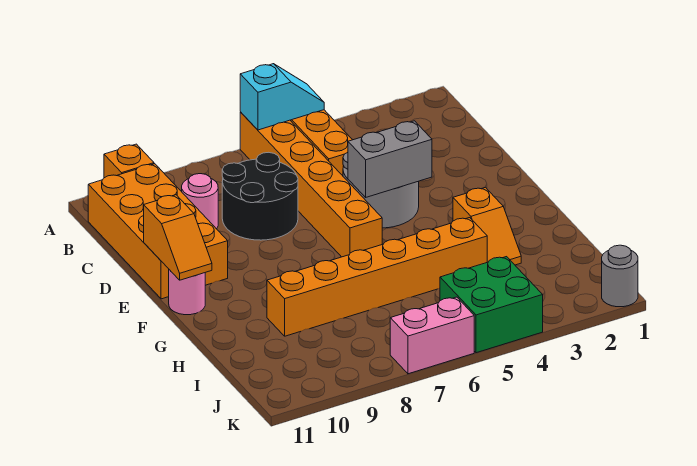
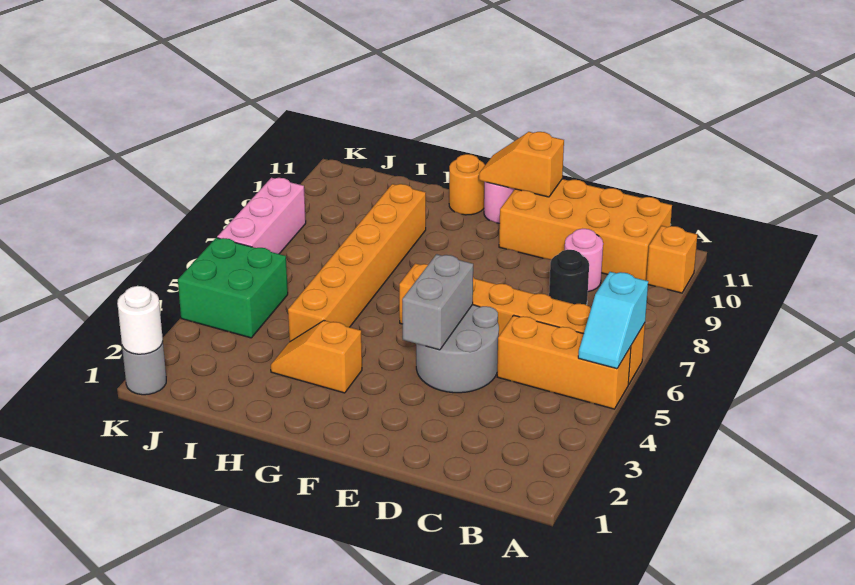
black 2x2 round brick [222,152,298,240] -> black 1x1 round brick [549,250,589,305]
none -> orange 1x1 round brick [449,154,485,215]
none -> white 1x1 round brick [117,286,163,354]
pink 1x2 brick [390,297,474,374] -> pink 1x3 brick [217,178,306,254]

